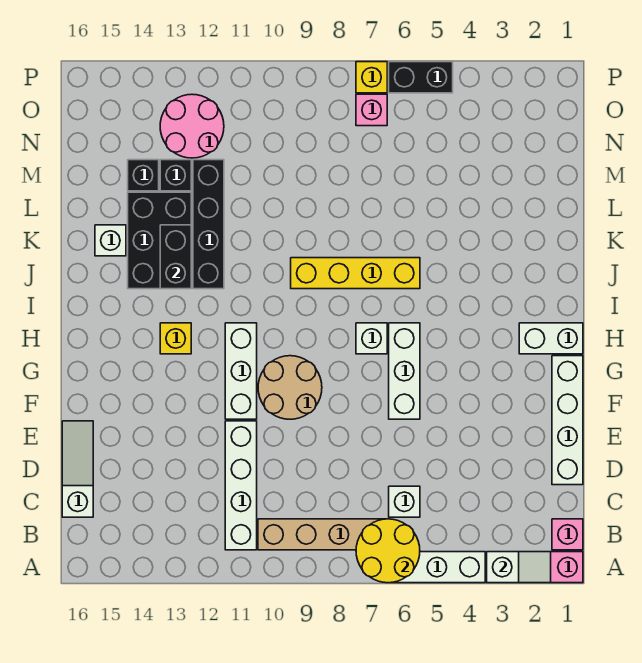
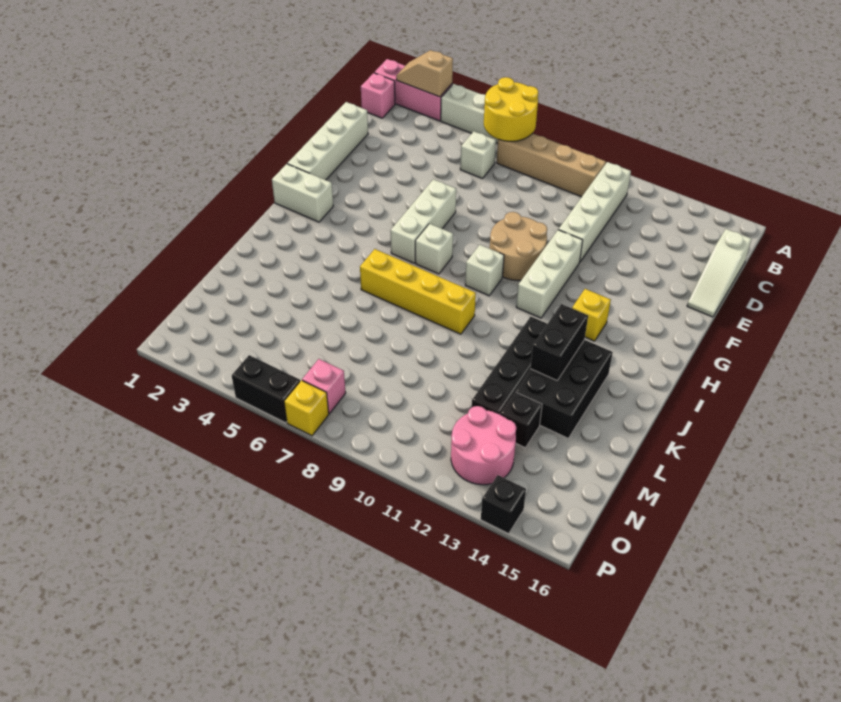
white 1x2 slope [487,552,551,583] -> tan 1x2 slope [396,50,453,97]
white 1x1 brick [95,225,126,256] -> white 1x1 brick moved to [465,245,504,296]
black 1x1 brick [128,160,159,191] -> black 1x1 brick moved to [481,475,526,534]

